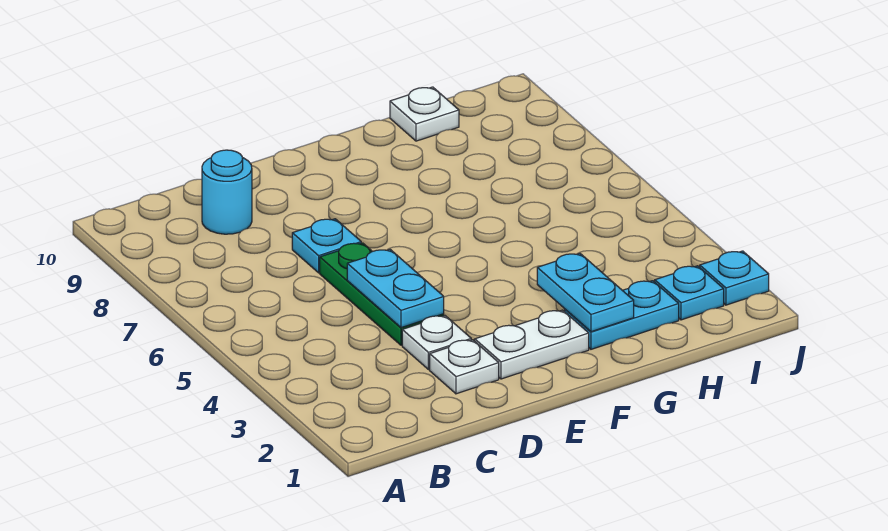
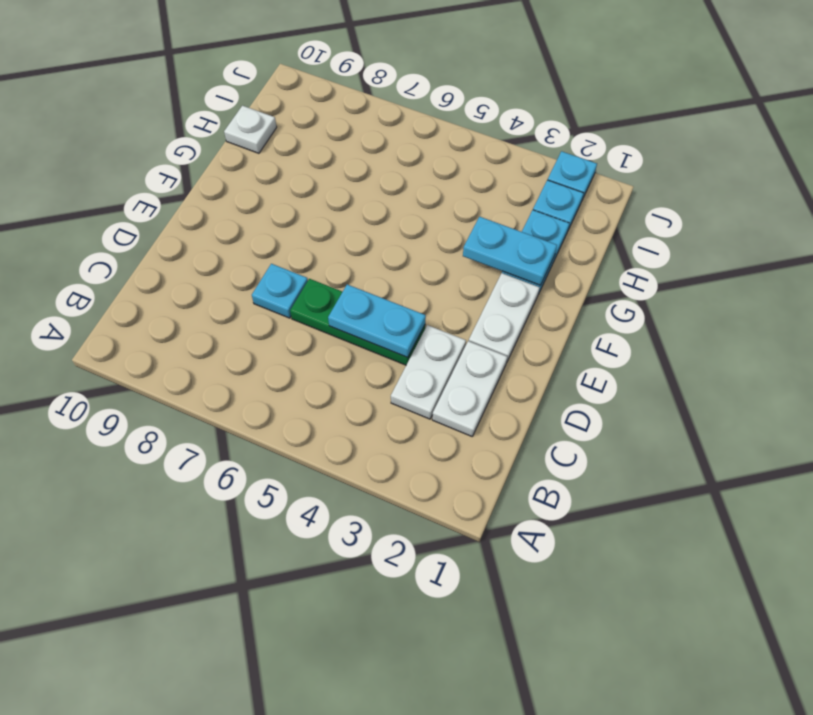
cyan 1x1 round brick [202,150,252,234] -> none
white 1x1 plate [430,340,499,394] -> white 1x2 plate [432,341,507,436]
white 1x1 plate [402,316,471,370] -> white 1x2 plate [391,325,466,419]

